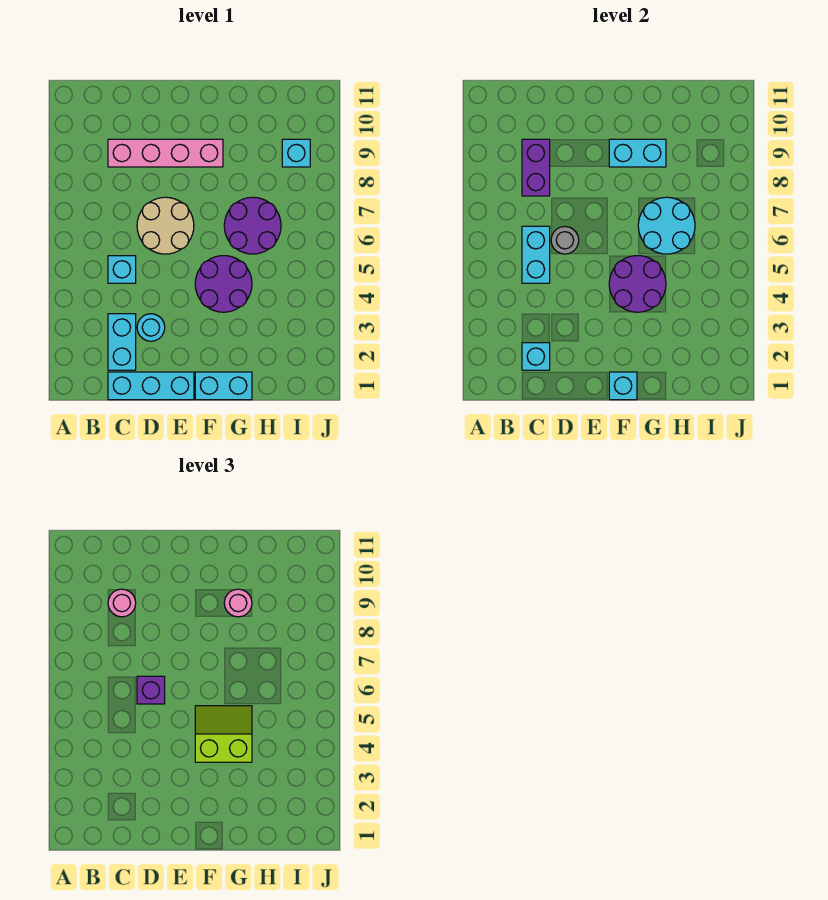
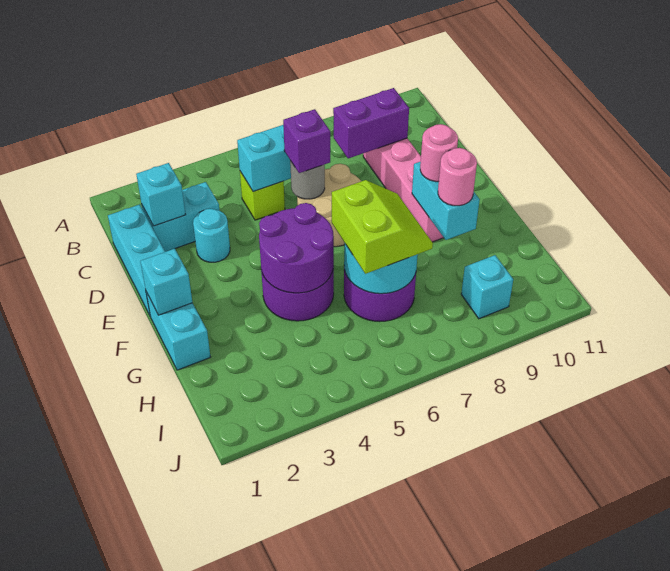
cyan 1x1 brick [108,256,136,283] -> lime 1x1 brick [240,172,285,220]
pink 1x1 round brick [108,589,136,617] -> pink 1x1 round brick moved to [420,124,458,182]
lime 2x2 slope [195,706,252,762] -> lime 2x2 slope moved to [332,180,433,274]

